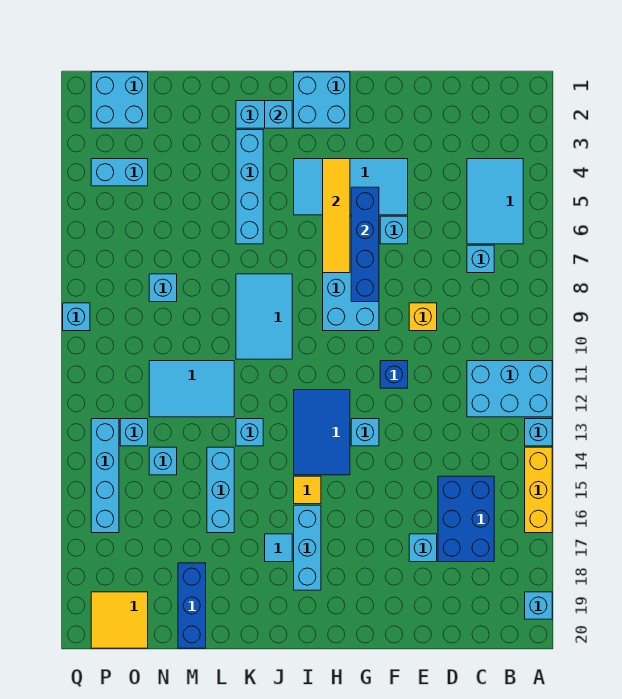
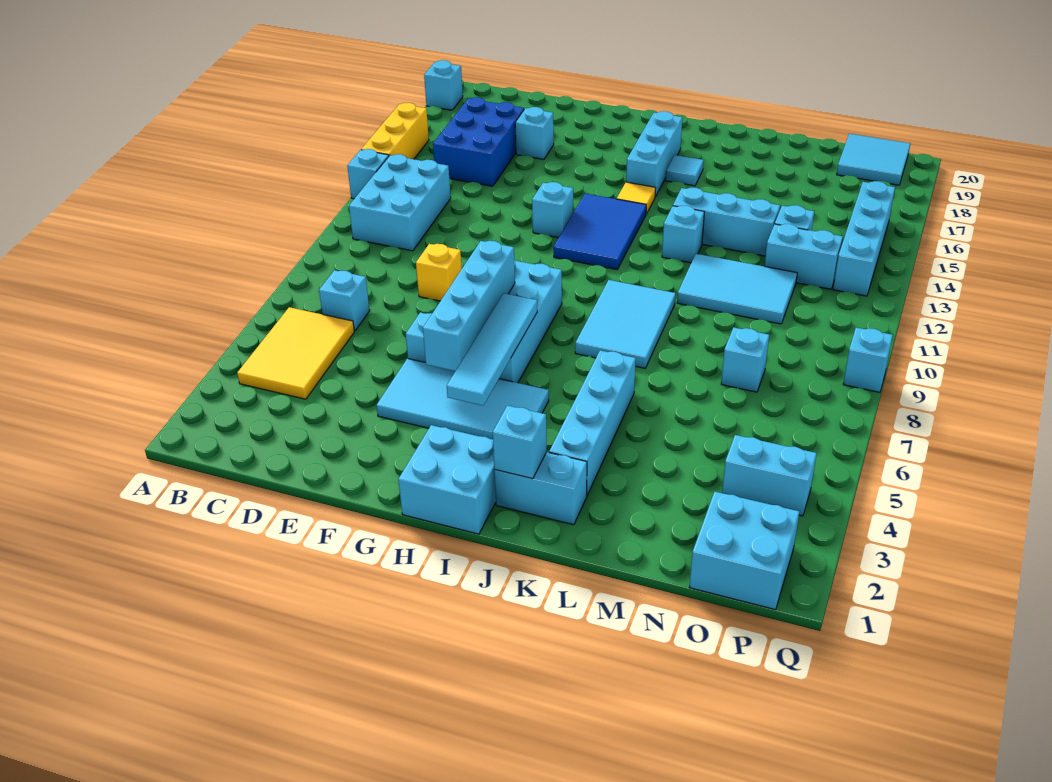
cyan 2x3 brick [467,361,552,417] -> cyan 2x3 brick turned to [349,154,451,251]
cyan 2x3 tile [467,159,523,244] -> yellow 2x3 tile [237,307,354,399]
blue 1x1 brick [380,361,408,388] -> none
blue 1x4 brick [351,187,379,302] -> cyan 1x4 brick [423,241,515,371]
yellow 1x4 tile [323,159,350,273] -> cyan 1x4 tile [447,293,537,405]
cyan 1x3 brick [207,447,234,533] -> cyan 1x3 brick turned to [673,188,780,256]
blue 1x3 brick [178,563,206,648] -> none
cyan 1x1 brick [120,419,148,446] -> cyan 1x2 brick [765,224,843,289]
yellow 2x2 tile [91,592,148,648] -> cyan 2x2 tile [837,134,910,185]

